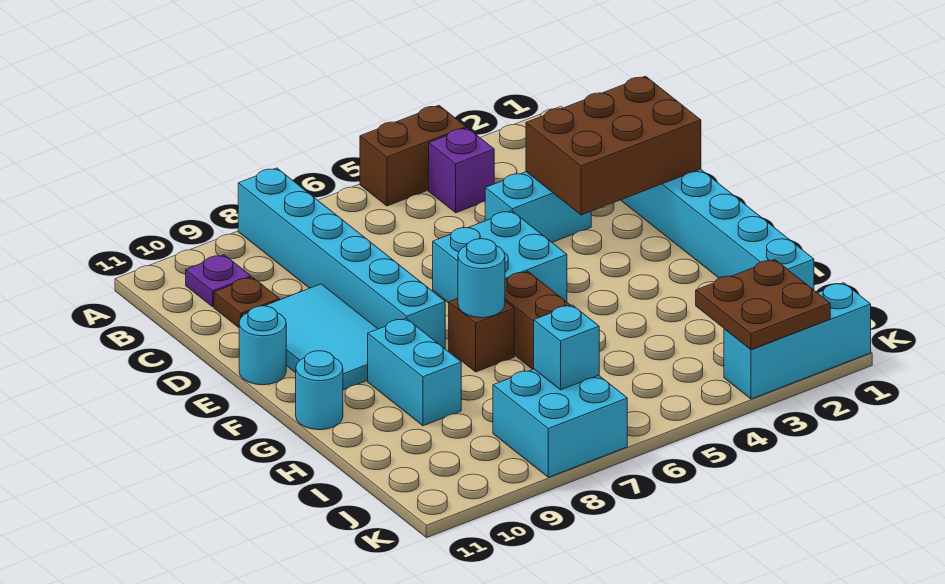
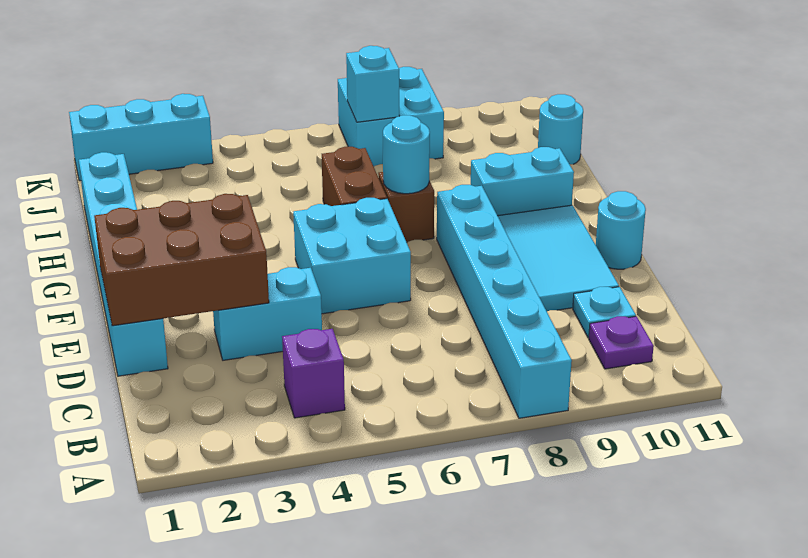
brown 1x2 brick [360,106,466,206] -> none
brown 1x1 plate [214,277,279,328] -> cyan 1x1 plate [573,287,636,338]
cyan 1x2 brick [368,318,461,426] -> cyan 1x2 brick turned to [471,147,574,216]
cyan 1x1 round brick [296,351,343,430] -> cyan 1x1 round brick moved to [538,94,583,164]
brown 2x2 plate [696,260,830,350] -> none

